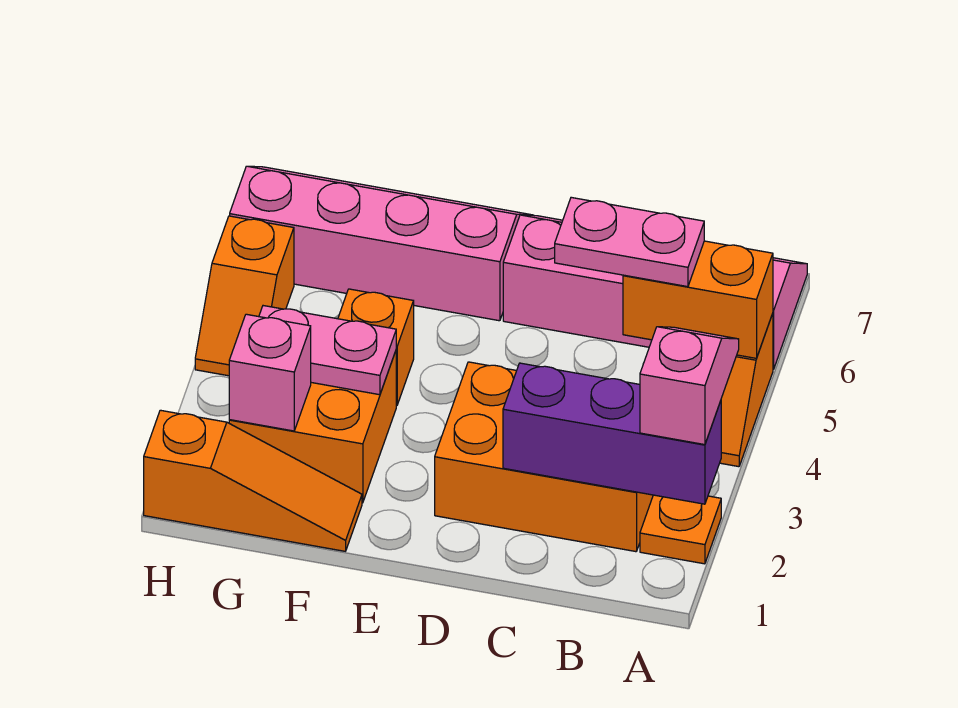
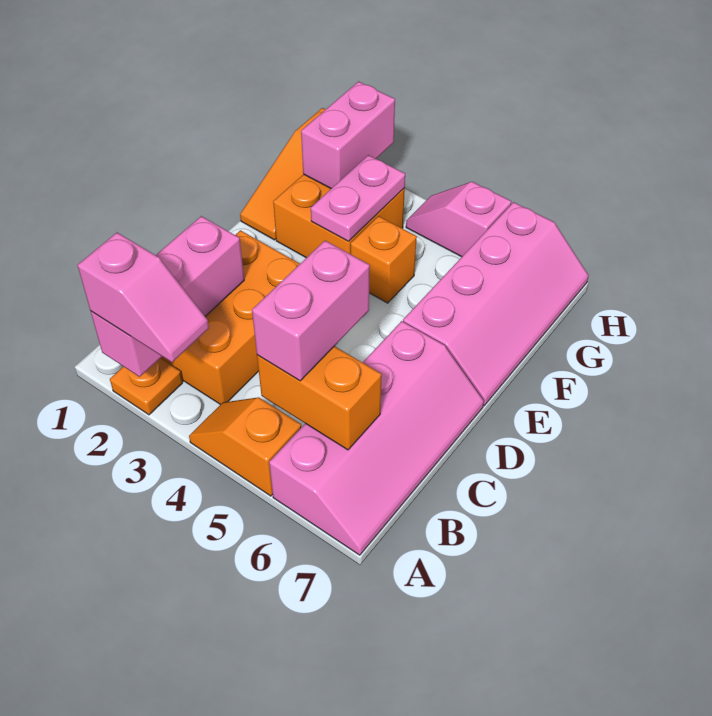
purple 1x3 brick [503,363,721,504] -> pink 1x3 brick [91,216,244,377]
orange 1x2 brick [623,241,773,358] -> orange 1x2 brick turned to [257,346,381,450]
pink 1x2 plate [555,197,704,287] -> pink 1x2 brick [252,241,370,381]
pink 1x1 brick [229,314,311,431] -> pink 1x2 brick [301,82,395,189]
orange 1x2 slope [195,216,294,376] -> pink 1x2 slope [406,182,511,257]

